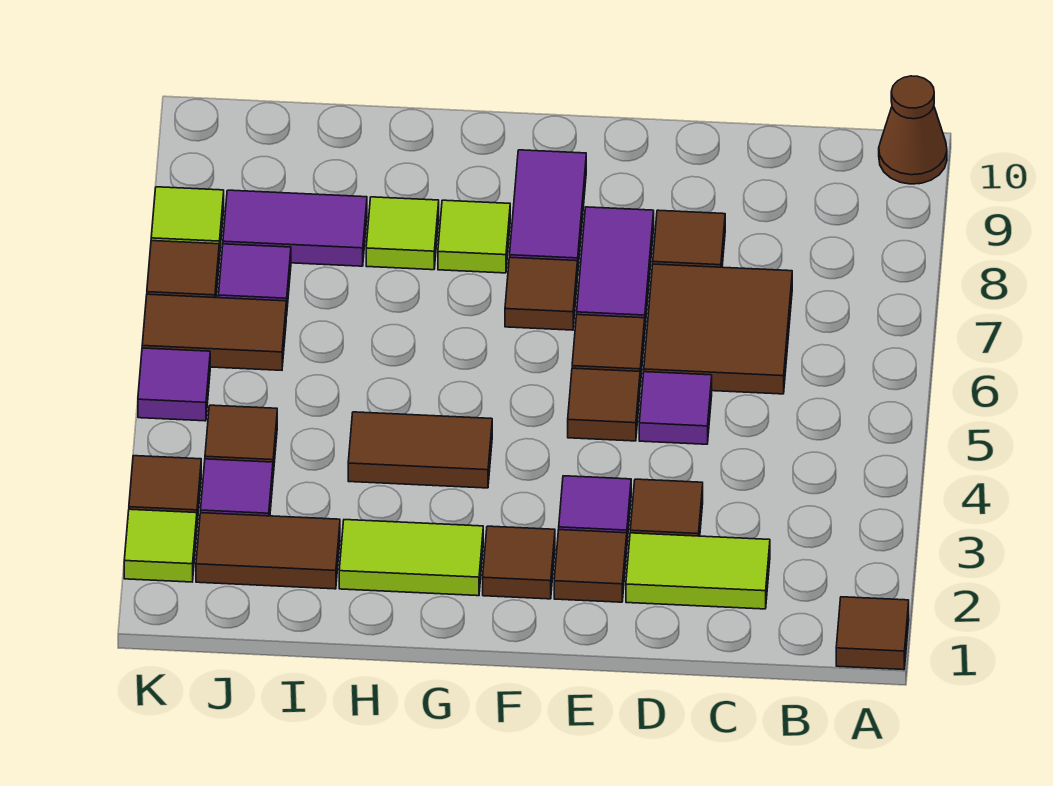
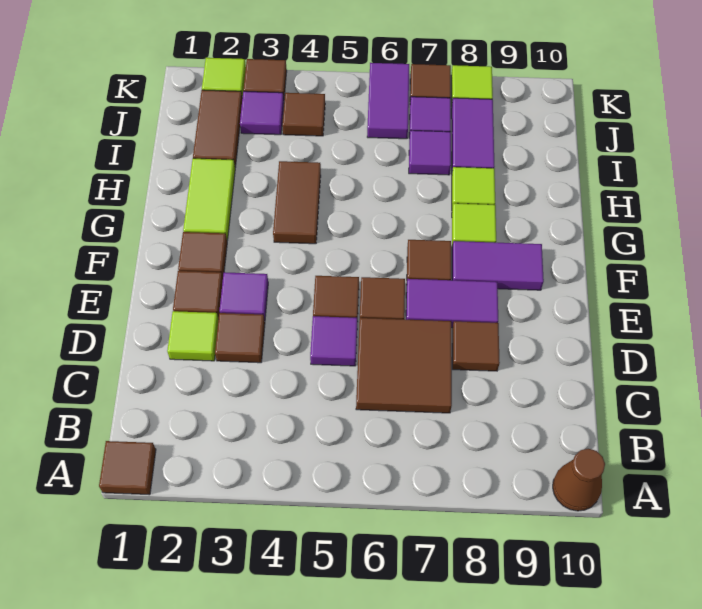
lime 1x2 tile [626,533,770,609] -> lime 1x1 tile [167,311,218,361]
brown 1x2 tile [142,294,286,370] -> purple 1x2 tile [367,63,409,139]
purple 1x1 tile [138,348,210,421] -> purple 1x1 tile moved to [409,130,451,175]

